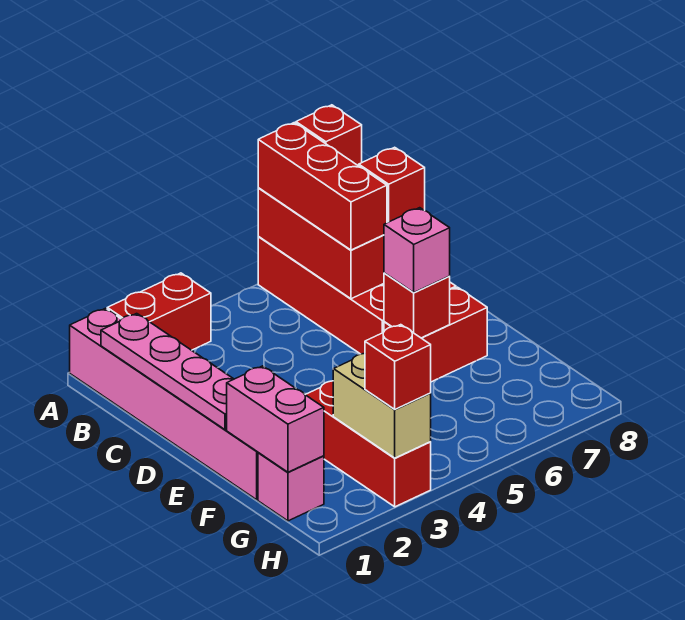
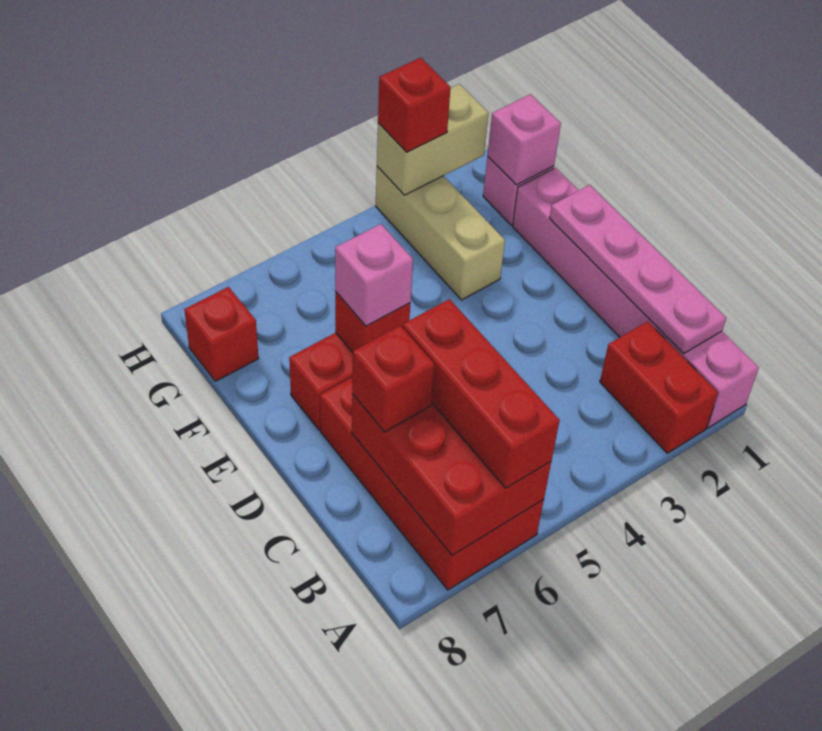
red 1x2 brick [107,273,211,350] -> red 1x2 brick turned to [600,321,718,453]
red 1x1 brick [296,105,362,166] -> red 1x1 brick moved to [184,287,259,381]
pink 1x2 brick [227,366,324,472] -> pink 1x1 brick [487,94,561,185]
red 1x3 brick [305,381,431,507] -> tan 1x3 brick [376,166,505,300]
tan 1x2 brick [333,354,431,458] -> tan 1x2 brick turned to [377,84,488,195]

